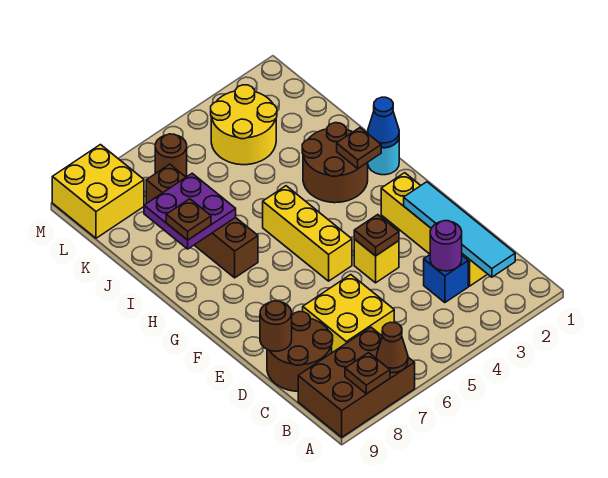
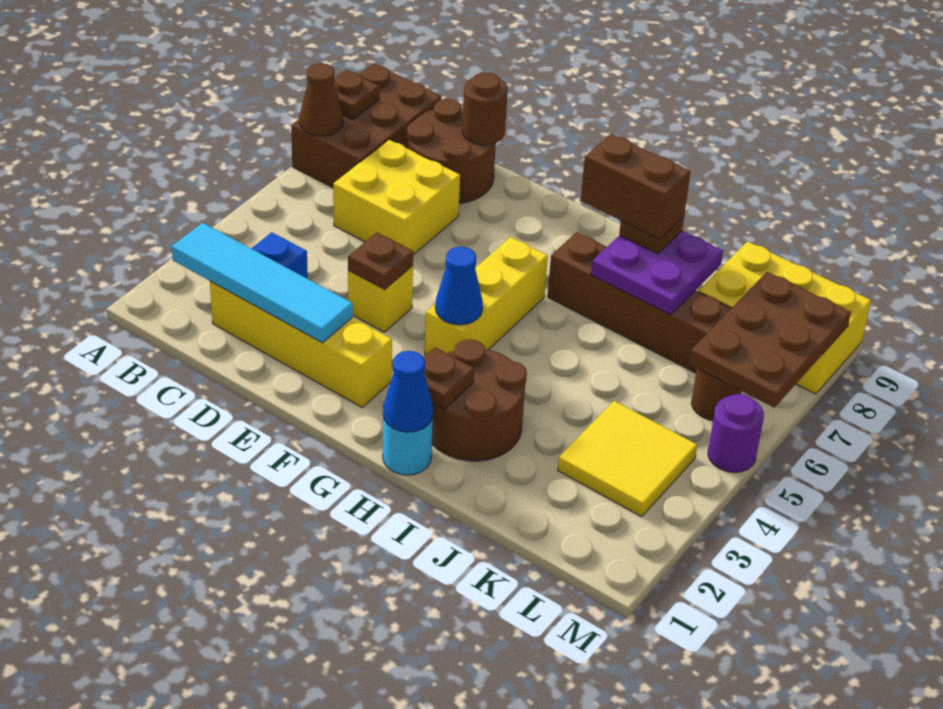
purple 1x1 round brick [430,221,462,271] -> purple 1x1 round brick moved to [708,394,764,472]
yellow 1x3 brick [263,186,352,281] -> yellow 1x3 brick turned to [425,237,548,355]
none -> blue 1x1 cone [435,247,483,325]
none -> brown 1x2 brick [581,134,691,239]
yellow 2x2 round brick [211,85,277,165] -> yellow 2x2 tile [558,401,697,517]
none -> brown 2x3 plate [689,272,851,408]
yellow 2x2 brick [52,145,144,238] -> yellow 2x3 brick [699,241,871,394]

